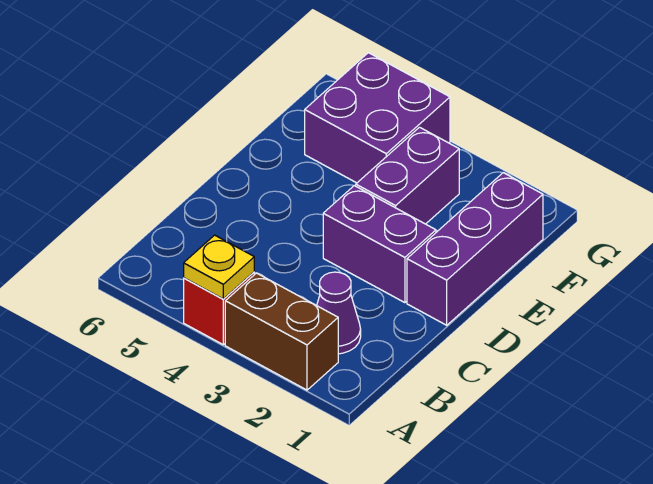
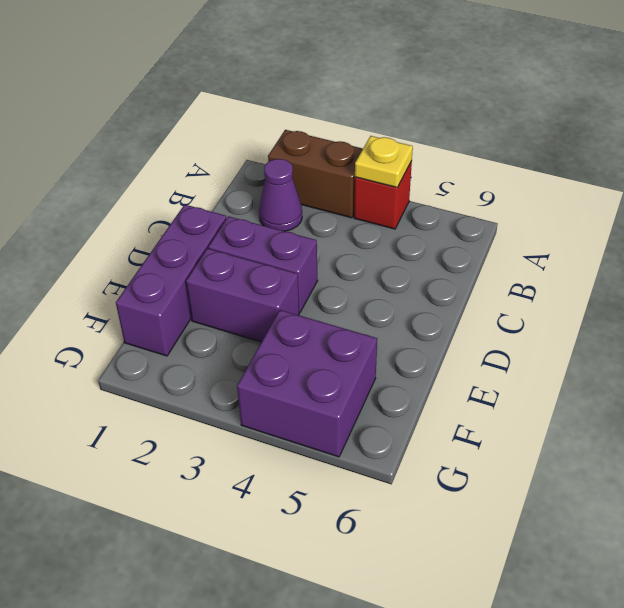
purple 1x2 brick [356,127,459,224] -> purple 1x2 brick turned to [186,248,299,342]

